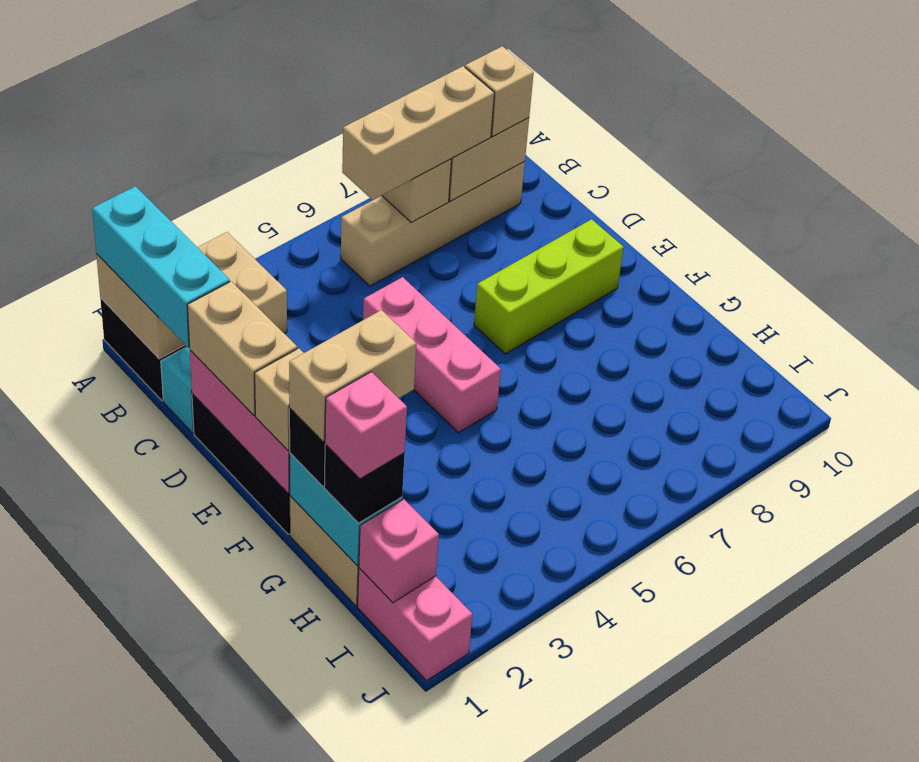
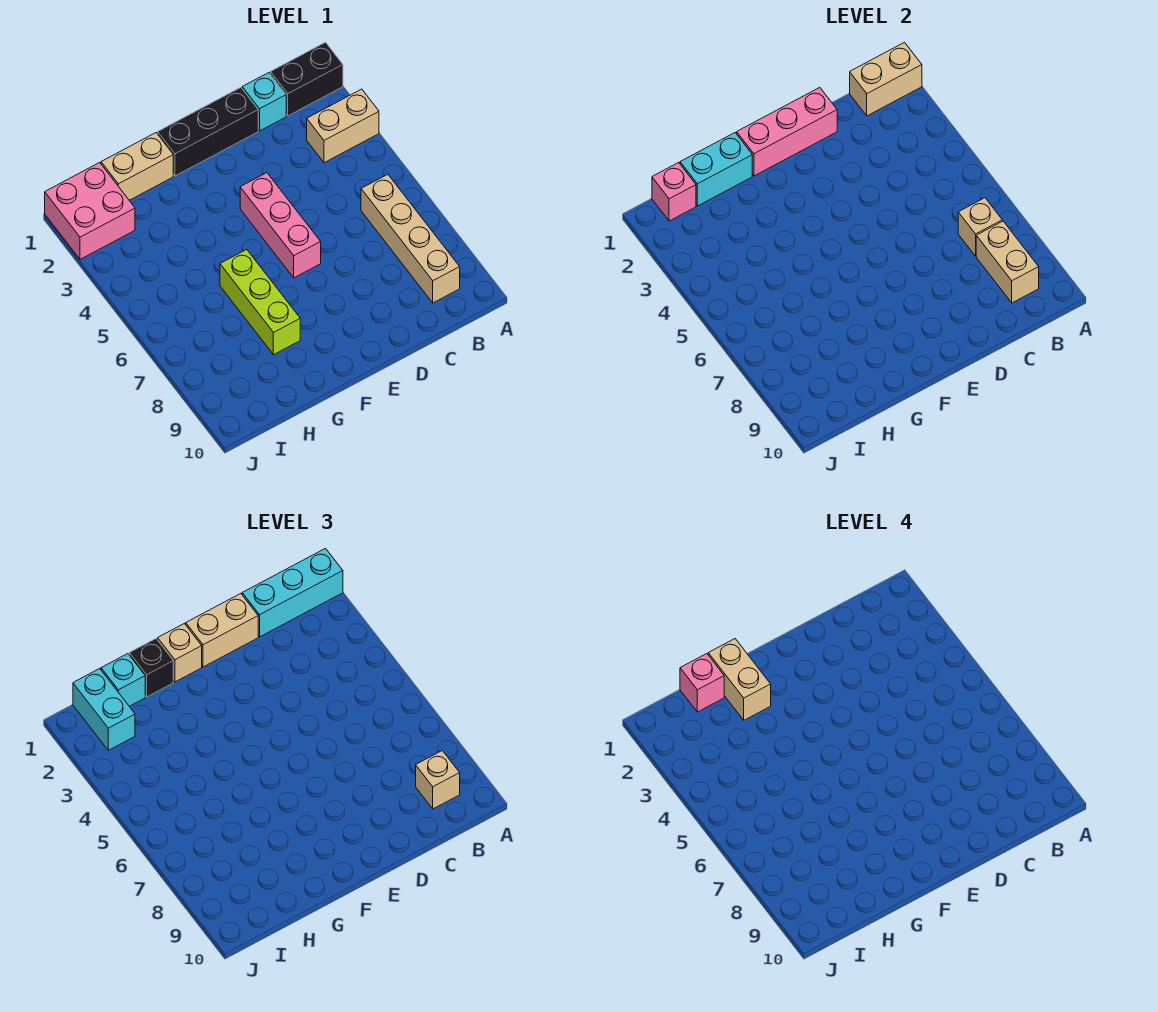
tan 1x3 brick [342,66,494,200] -> none
pink 1x3 brick [363,277,501,433] -> pink 1x3 brick turned to [240,173,321,278]
lime 1x3 brick [474,219,624,354] -> lime 1x3 brick moved to [220,249,300,355]
black 1x1 brick [324,445,405,523] -> cyan 1x1 brick [101,654,145,706]
pink 1x2 brick [358,568,472,681] -> pink 2x2 brick [45,163,135,259]
none -> cyan 1x2 brick [73,669,135,750]

